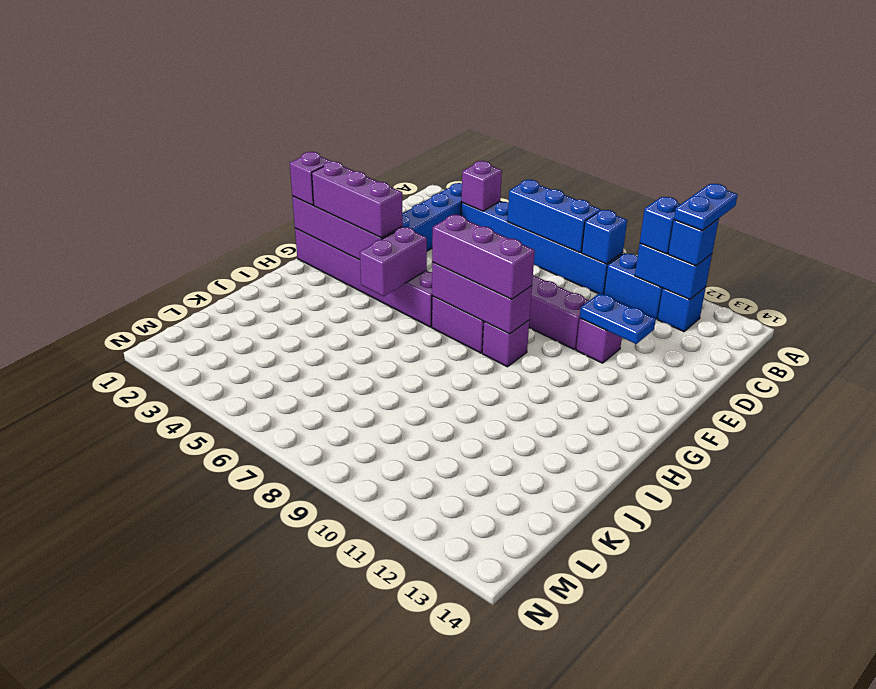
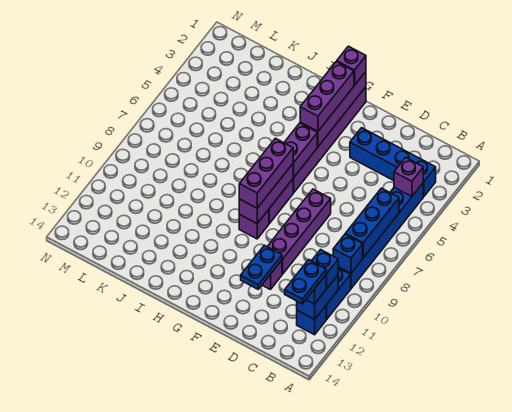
blue 1x2 plate [674,184,738,230] -> blue 1x2 plate turned to [285,260,326,304]
purple 1x2 brick [360,227,427,296] -> purple 1x2 brick turned to [284,123,317,177]

